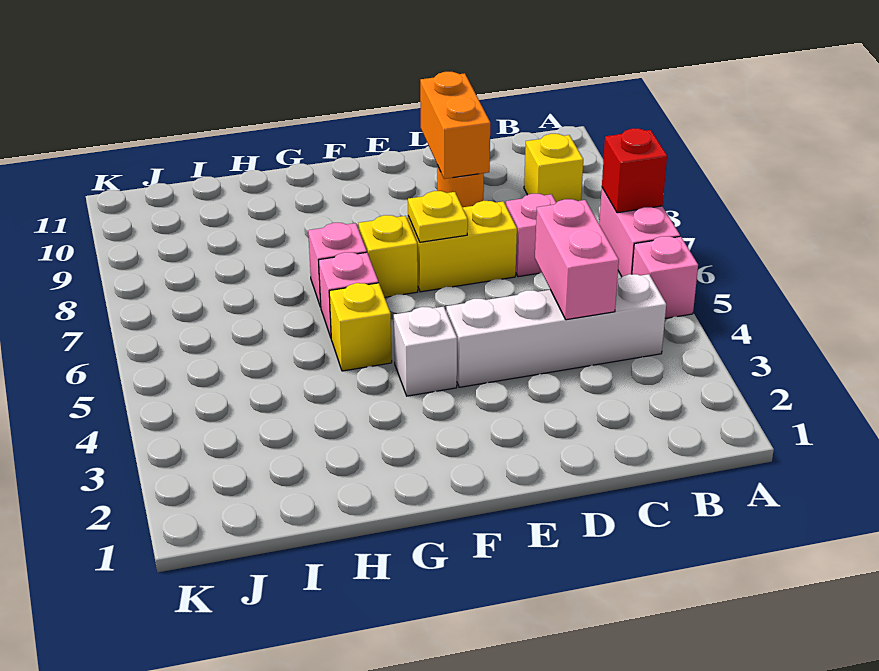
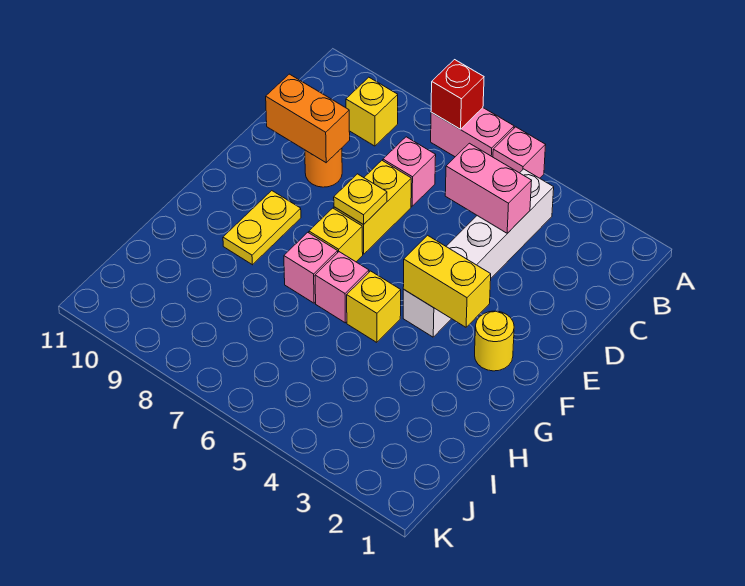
none -> yellow 1x1 round brick [475,311,514,371]
none -> yellow 1x2 brick [403,235,491,327]
none -> yellow 1x2 plate [223,191,301,265]

